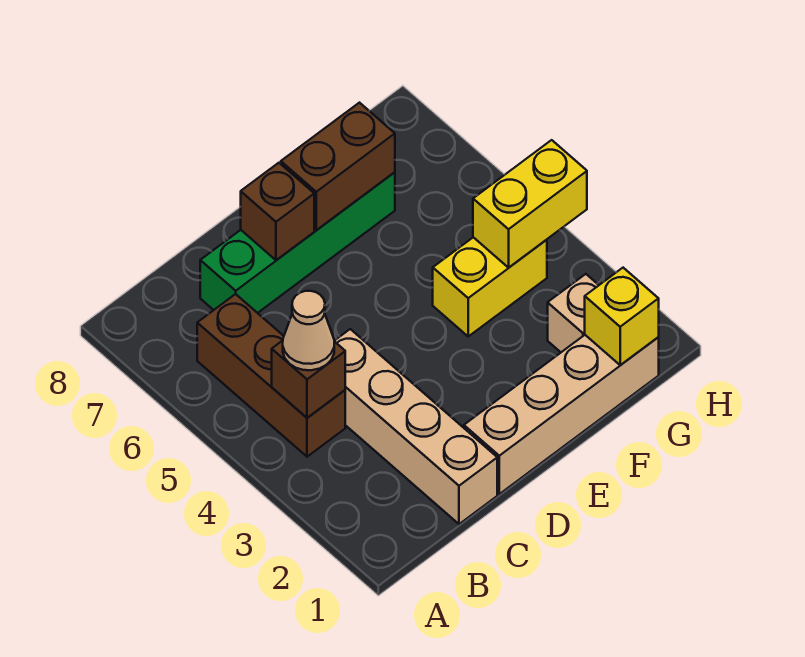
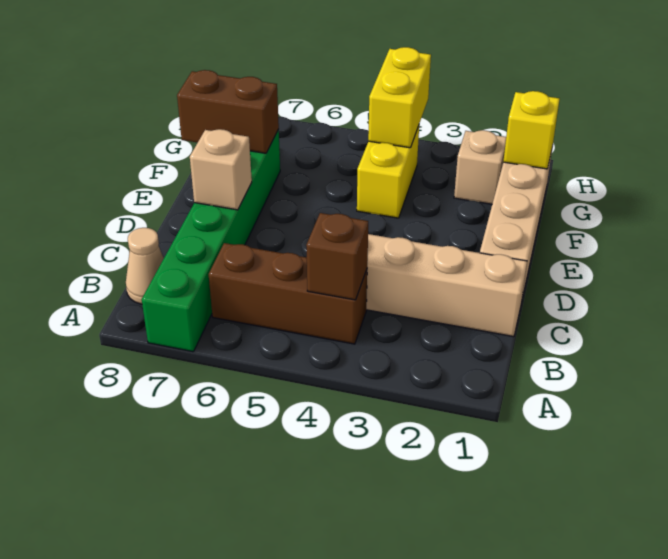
tan 1x1 cone [283,291,334,370] -> tan 1x1 cone moved to [126,228,164,304]
green 1x4 brick [200,172,395,313] -> green 1x6 brick [142,129,280,352]
brown 1x1 brick [241,163,314,260] -> tan 1x1 brick [190,129,252,210]
brown 1x2 brick [281,103,395,230] -> brown 1x2 brick turned to [177,70,279,153]

